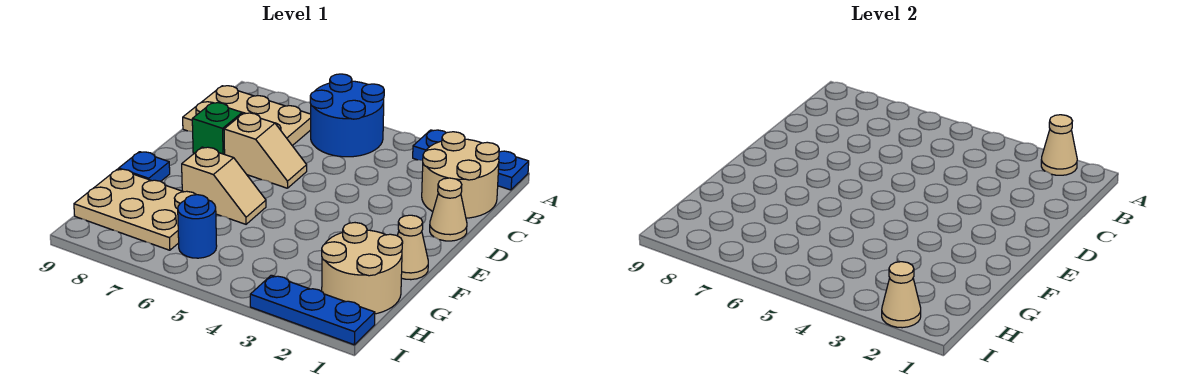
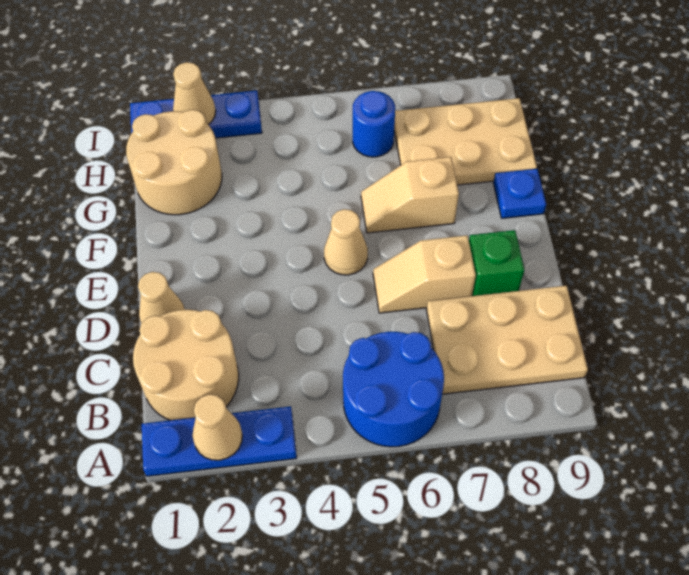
tan 1x1 cone [397,215,428,280] -> tan 1x1 cone moved to [324,209,368,275]

